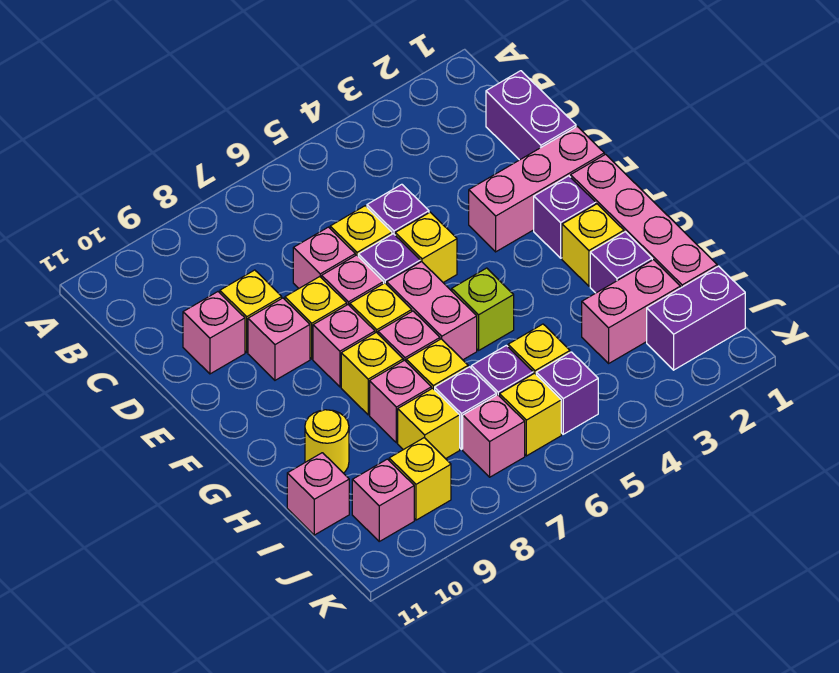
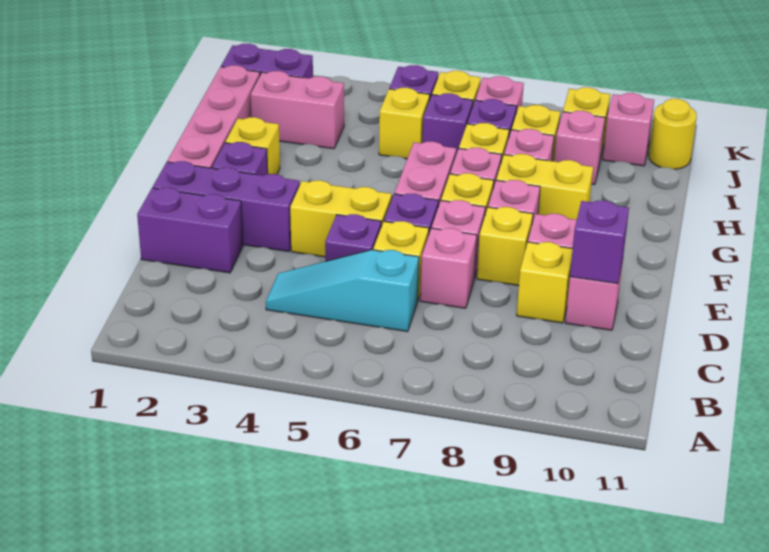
purple 1x2 brick [486,71,576,160] -> purple 1x2 brick turned to [137,188,243,273]
none -> cyan 1x3 slope [266,250,419,332]
pink 1x3 brick [469,126,604,252] -> purple 1x3 brick [153,161,300,252]
yellow 1x1 brick [395,212,457,282] -> yellow 1x2 brick [290,180,392,257]
lime 1x1 brick [452,268,514,350] -> none
yellow 1x1 brick [341,332,403,415] -> yellow 1x2 brick [496,154,593,220]
purple 1x1 brick [590,232,652,293] -> purple 1x1 brick moved to [570,200,629,284]
yellow 1x1 round brick [305,410,349,473] -> yellow 1x1 round brick moved to [649,99,697,169]
pink 1x1 brick [287,453,349,535] -> pink 1x1 brick moved to [554,111,605,185]

